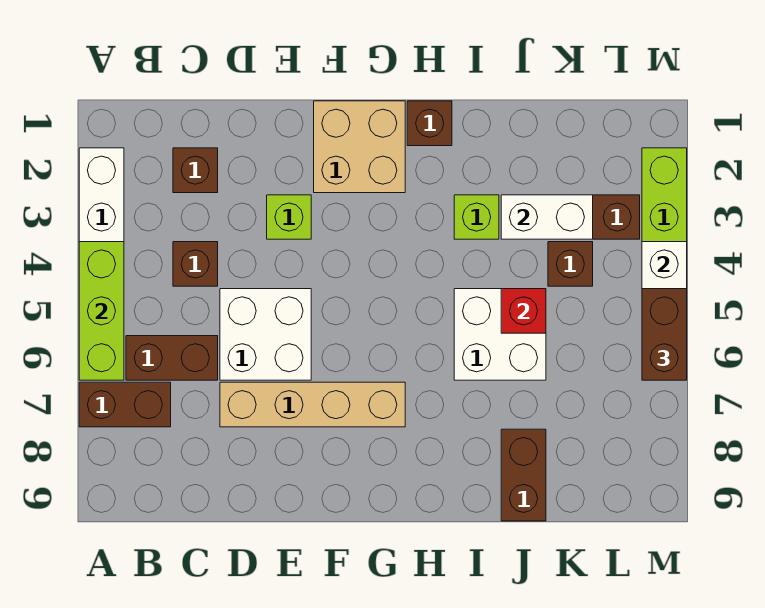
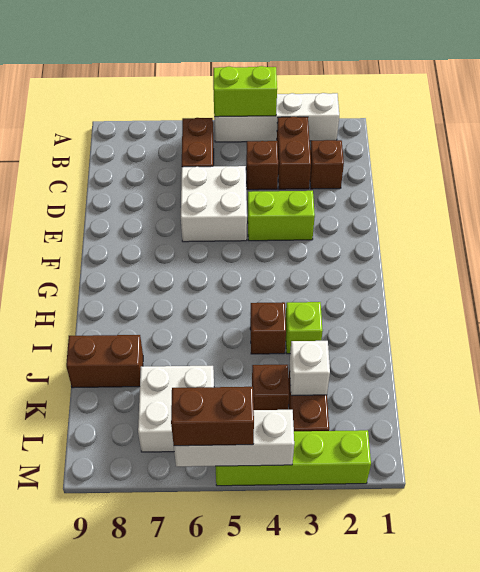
lime 1x3 brick [79,242,124,380] -> lime 1x2 brick [213,66,277,117]
brown 1x2 brick [79,382,171,427] -> brown 1x2 brick moved to [277,117,311,189]
tan 1x4 brick [220,382,405,427] -> none
lime 1x1 brick [267,195,311,239] -> lime 1x2 brick [248,191,315,241]
tan 2x2 brick [314,101,405,193] -> none
brown 1x1 brick [407,101,452,146] -> brown 1x1 brick moved to [250,302,286,354]
white 2x2 brick [454,289,546,380] -> white 2x2 brick moved to [138,366,214,452]
white 1x2 brick [501,195,593,239] -> white 1x1 brick [290,341,330,395]
red 1x1 brick [501,289,546,333] -> none

